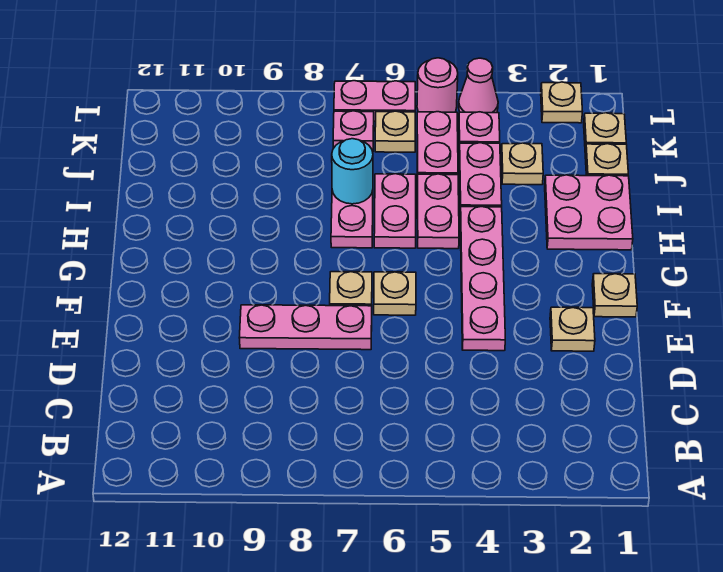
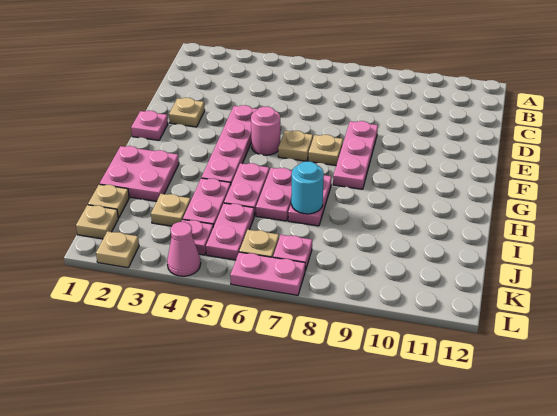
pink 1x3 plate [239,305,372,350] -> pink 1x3 plate turned to [333,121,378,189]
tan 1x1 plate [592,274,637,317] -> pink 1x1 plate [131,111,168,140]
pink 1x1 round brick [417,58,458,112] -> pink 1x1 round brick moved to [251,106,280,155]

